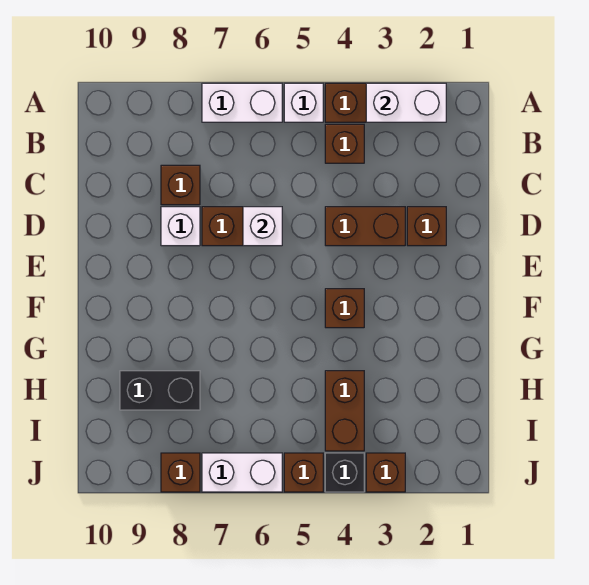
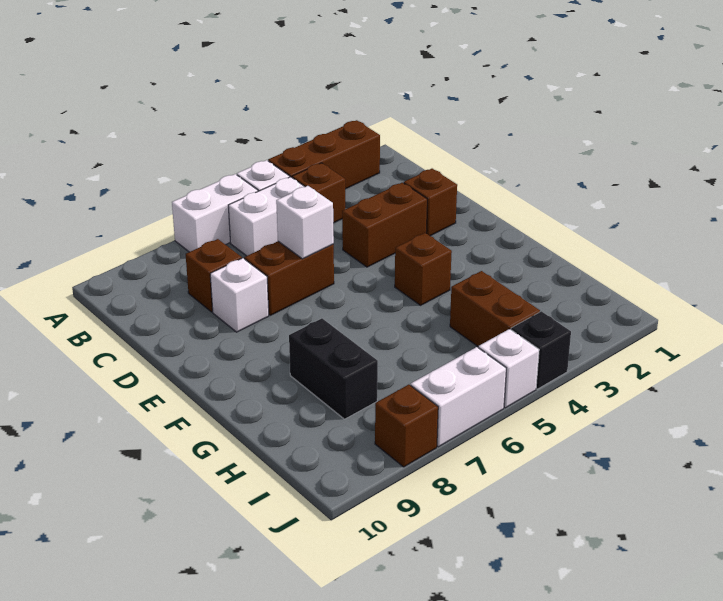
white 1x2 brick [366,83,446,122] -> white 1x2 brick moved to [228,177,305,256]
black 1x2 brick [120,371,200,410] -> black 1x2 brick turned to [289,319,378,419]
brown 1x1 brick [366,453,405,492] -> none
brown 1x1 brick [284,453,323,492] -> white 1x1 brick [478,329,539,408]

